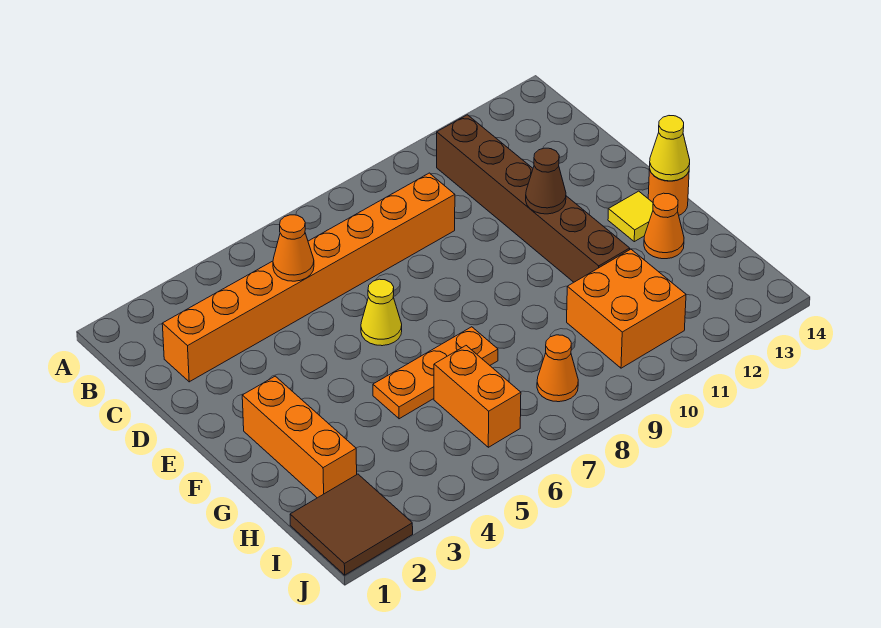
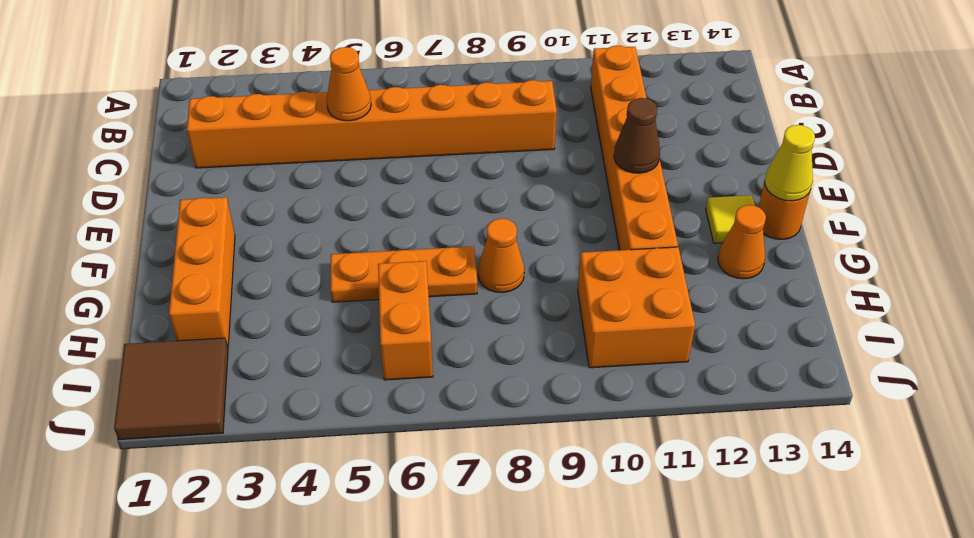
brown 1x6 brick [437,115,630,282] -> orange 1x6 brick [591,46,678,250]
yellow 1x1 cone [361,279,402,346] -> none
orange 1x1 cone [537,335,578,402] -> orange 1x1 cone moved to [478,218,524,293]

